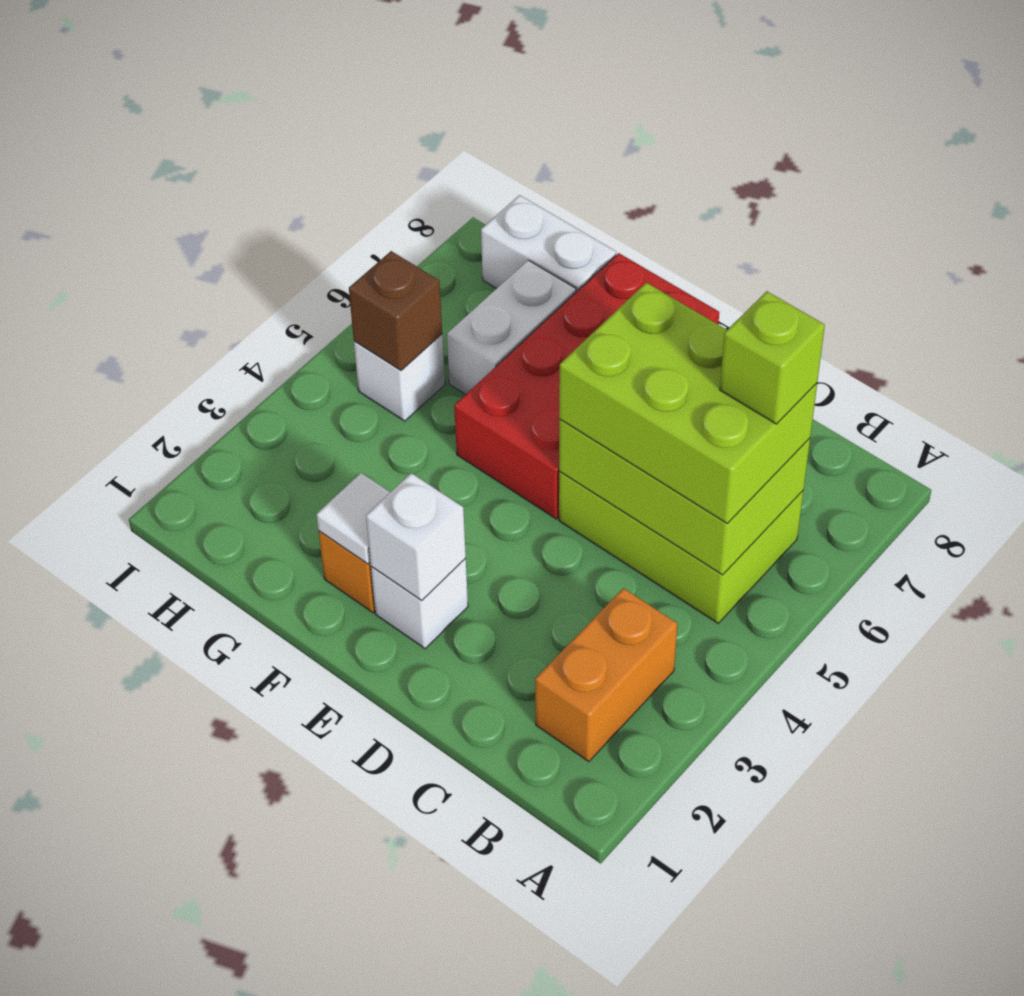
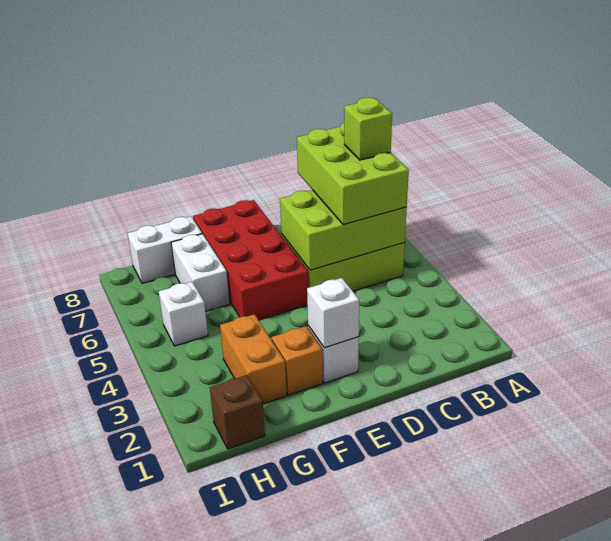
orange 1x2 brick [535,588,677,762] -> orange 1x2 brick moved to [220,314,287,404]
lime 2x3 brick [559,283,817,524] -> lime 2x3 brick turned to [297,123,409,225]
white 1x1 tile [316,473,390,564] -> none
brown 1x1 brick [349,251,442,370] -> brown 1x1 brick moved to [210,375,265,449]

